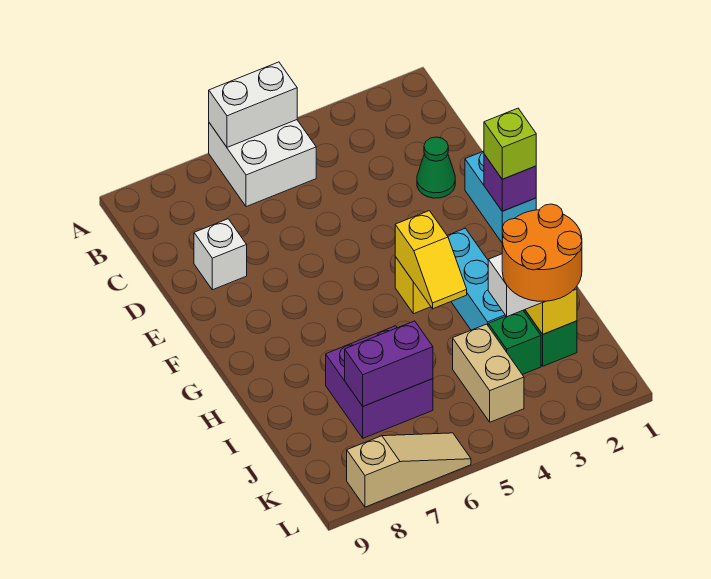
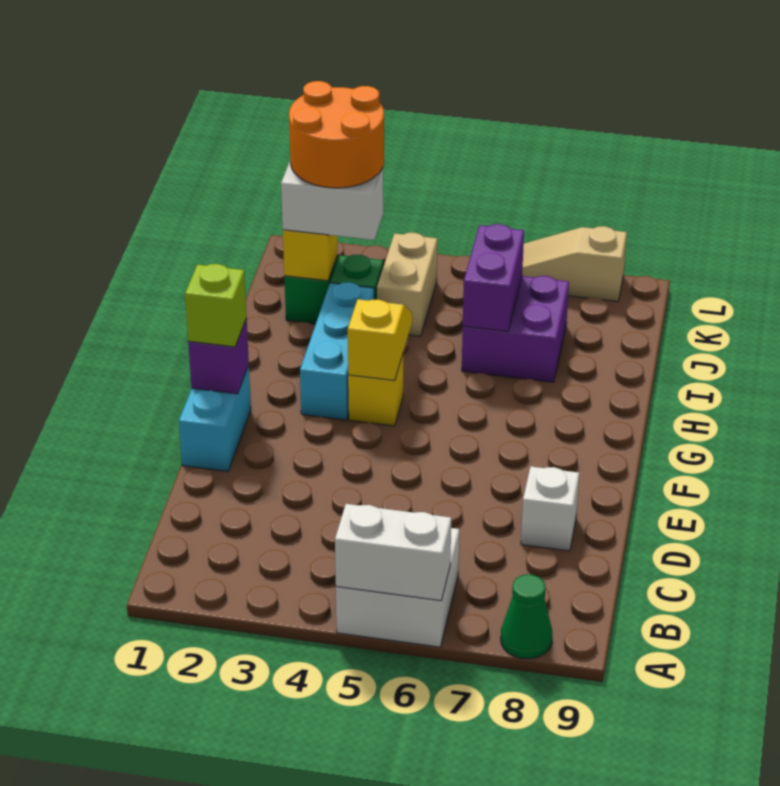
green 1x1 cone [417,137,455,198] -> green 1x1 cone moved to [501,574,552,659]
purple 1x2 brick [345,321,433,406] -> purple 1x2 brick turned to [463,224,524,332]

